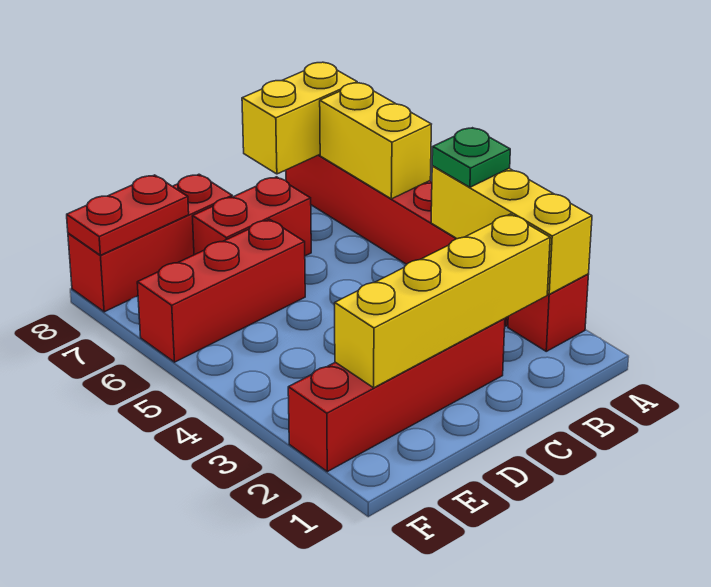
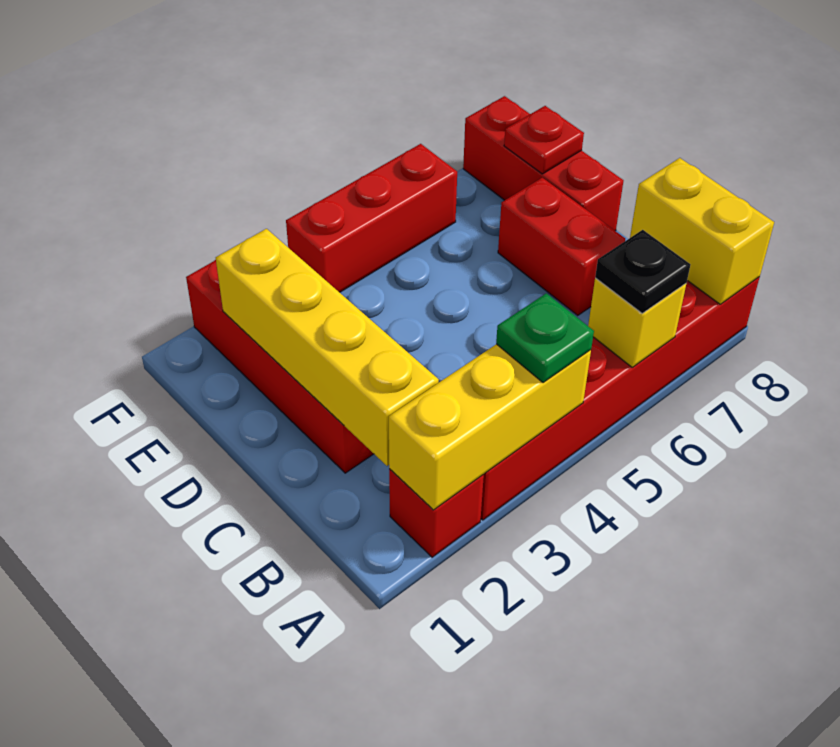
yellow 1x2 brick [320,83,431,199] -> yellow 1x1 brick [588,278,686,368]
none -> black 1x1 plate [595,230,690,313]
red 1x3 brick [137,219,305,362] -> red 1x3 brick turned to [286,144,457,292]
red 1x2 plate [67,175,189,255] -> red 1x1 plate [504,106,584,174]

